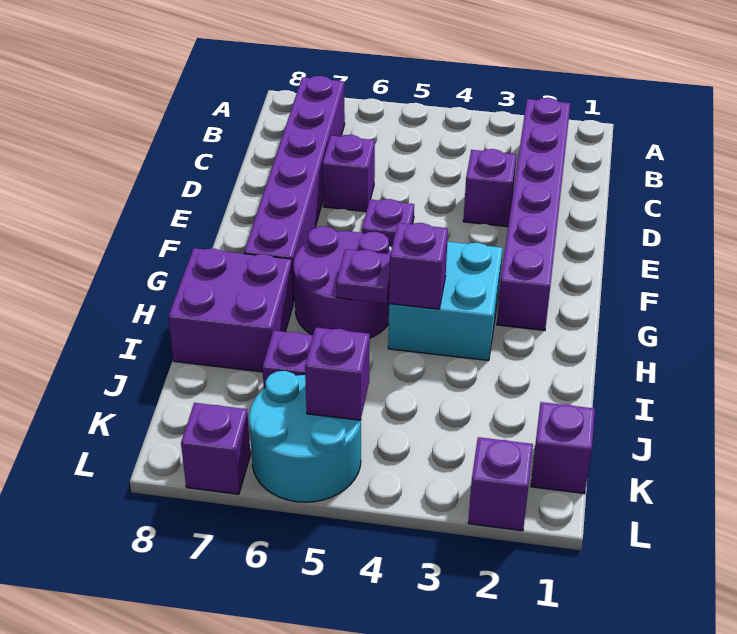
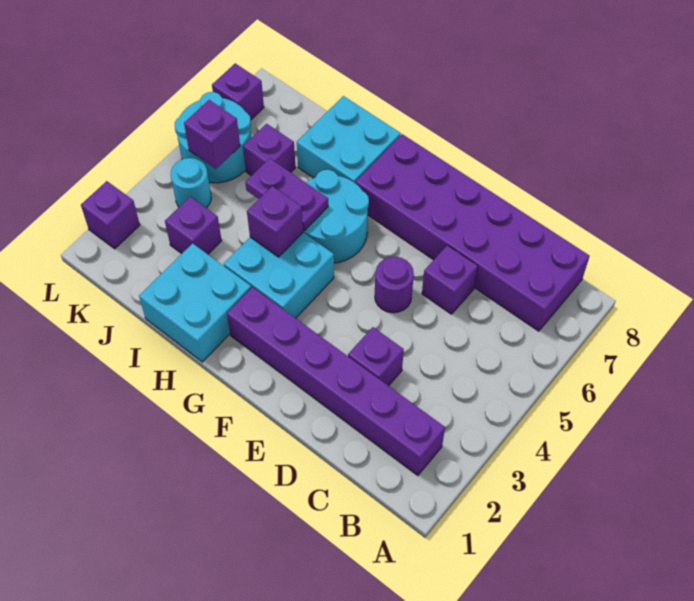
purple 1x6 brick [244,76,345,302] -> purple 2x6 brick [356,134,590,331]
purple 1x1 plate [362,199,414,246] -> purple 1x1 round brick [375,257,414,313]
purple 2x2 round brick [293,226,391,338] -> cyan 2x2 round brick [303,170,369,263]
none -> cyan 2x2 brick [139,243,251,362]
purple 1x1 plate [336,249,390,303] -> purple 1x2 plate [245,158,328,231]
purple 2x2 brick [168,248,293,372] -> cyan 2x2 brick [297,96,401,183]
purple 1x1 brick [531,402,595,494] -> purple 1x1 brick moved to [165,197,222,254]
none -> cyan 1x1 round brick [171,158,211,208]

